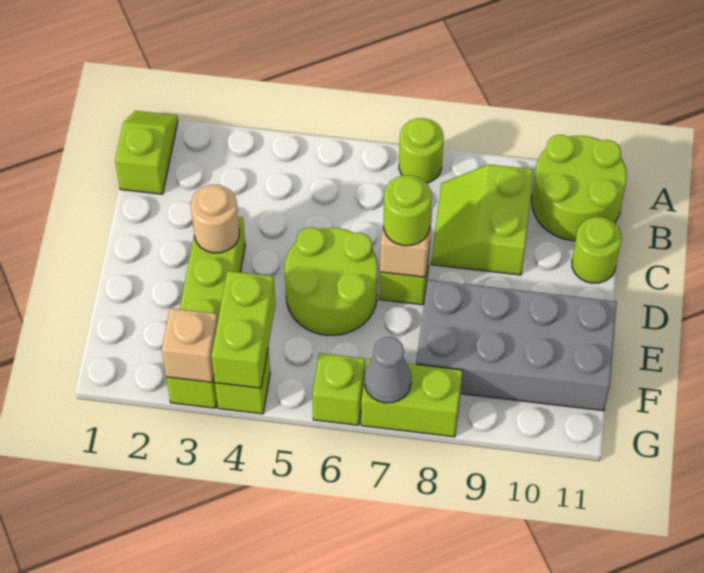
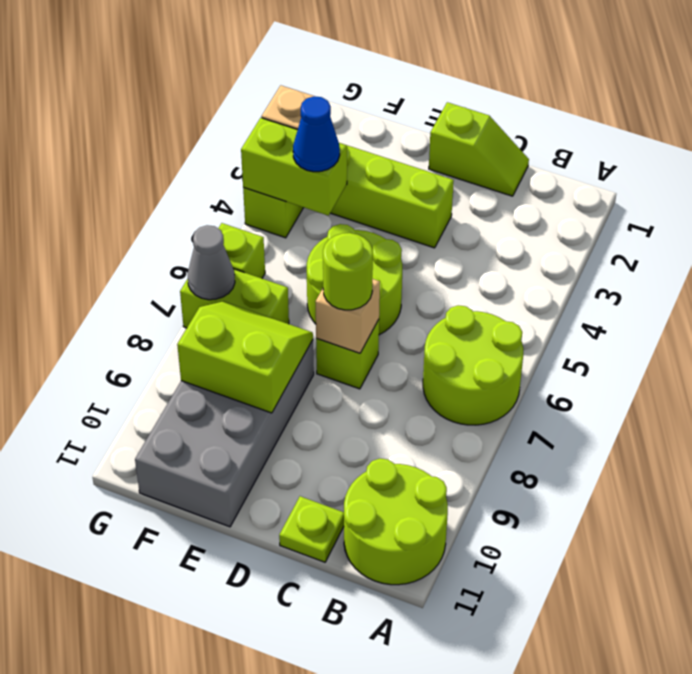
lime 1x2 slope [115,111,178,194] -> lime 1x2 slope moved to [429,102,529,196]
lime 1x1 round brick [399,118,444,183] -> lime 2x2 round brick [423,305,523,425]
lime 2x2 slope [431,164,533,275] -> lime 2x2 slope moved to [177,301,313,413]
lime 1x1 round brick [572,217,622,283] -> lime 1x1 plate [279,496,344,562]
tan 1x1 round brick [191,185,239,253] -> none
none -> blue 1x1 cone [293,96,340,172]
lime 1x2 brick [361,359,463,437] -> lime 1x2 brick turned to [180,269,289,328]

